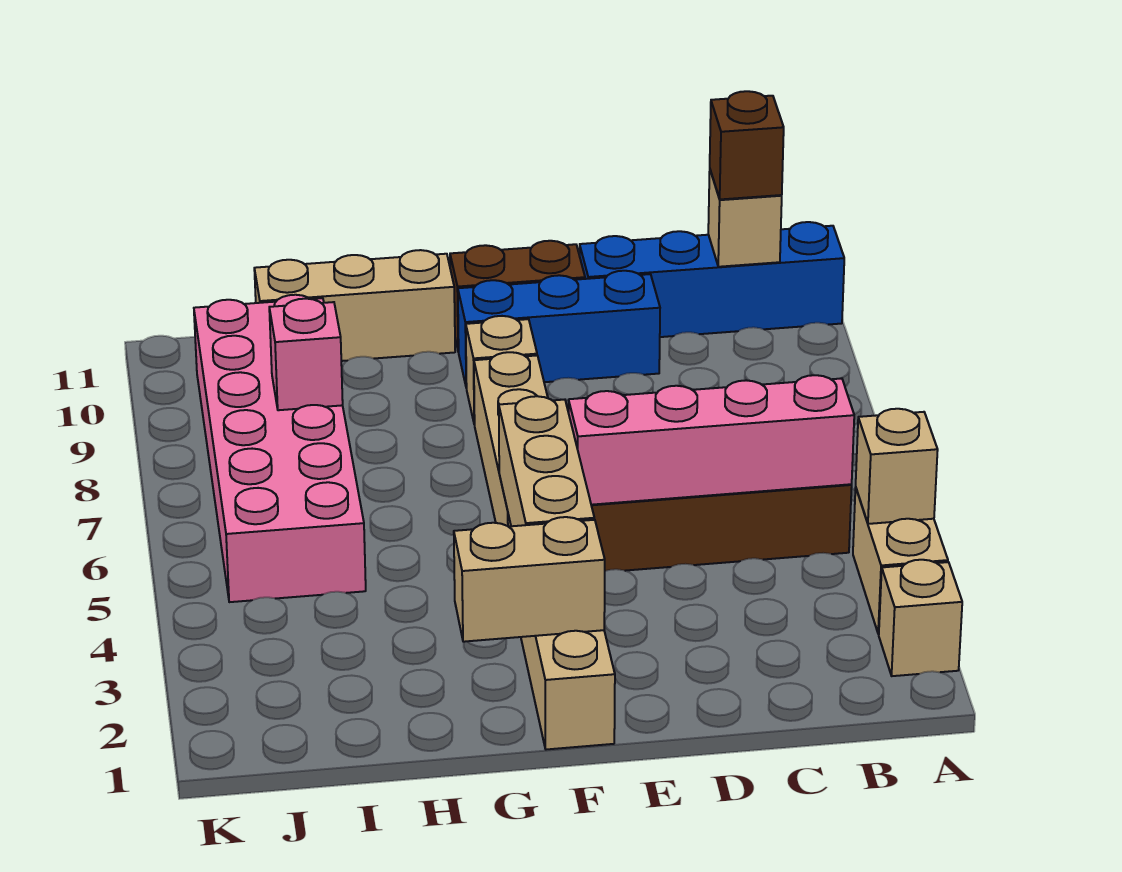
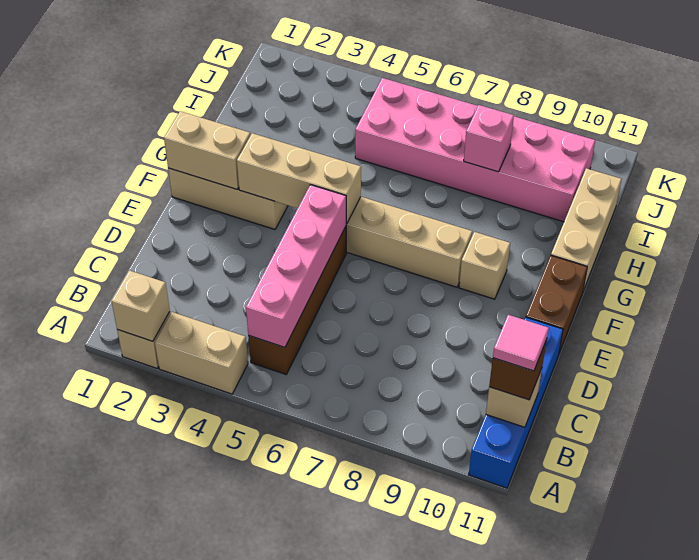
tan 1x1 brick [856,409,938,524] -> tan 1x1 brick moved to [112,270,170,341]
none -> pink 1x1 tile [493,315,549,371]
blue 1x3 brick [458,271,660,388] -> none
tan 1x2 brick [454,517,605,642] -> tan 1x2 brick turned to [164,111,250,189]

